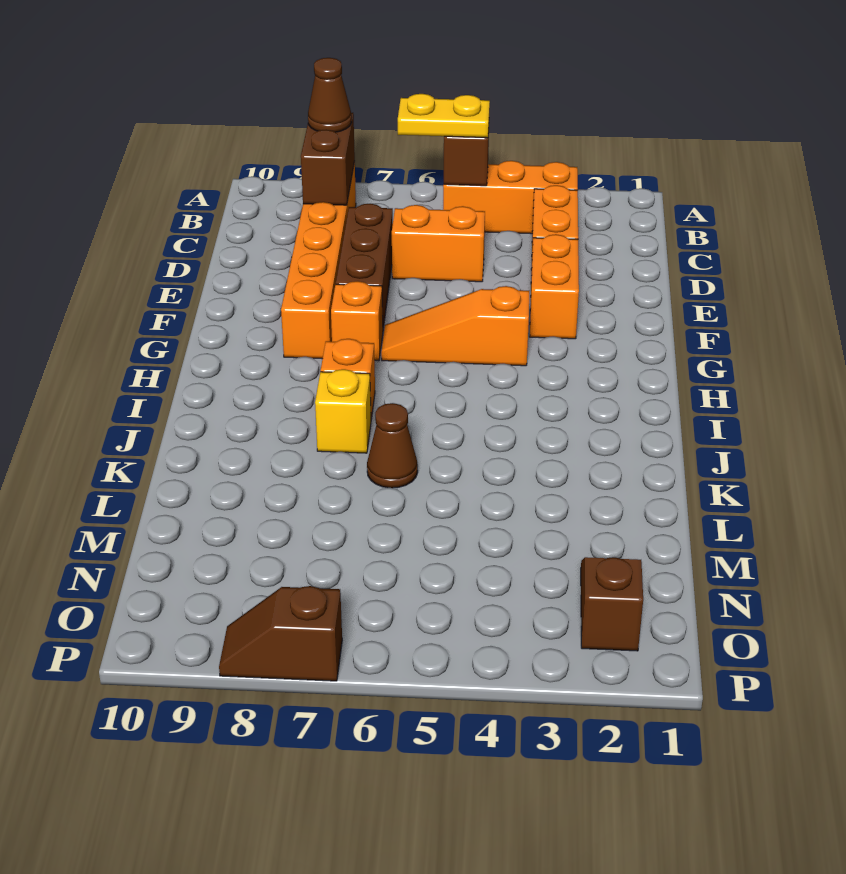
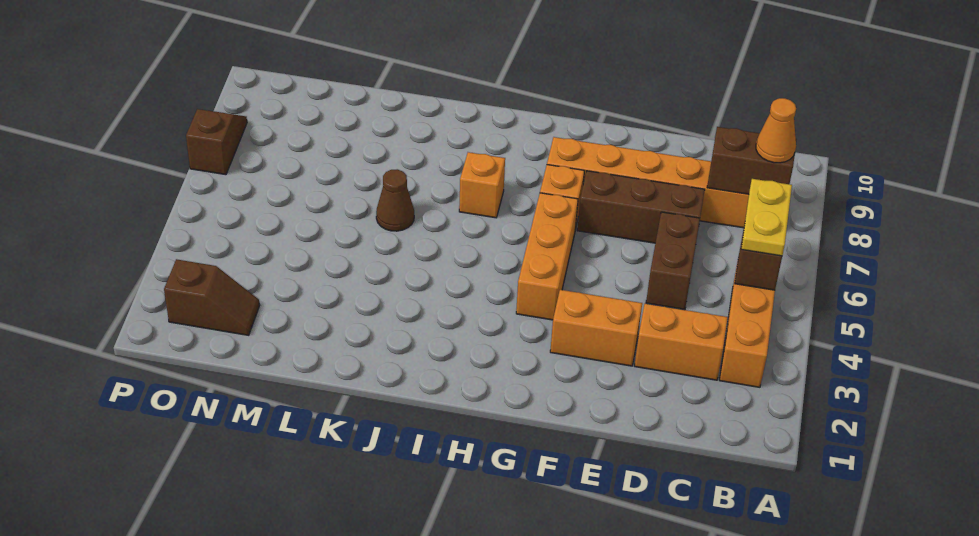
brown 1x1 cone [308,58,352,132] -> orange 1x1 cone [756,98,796,163]
orange 1x2 brick [392,205,485,282] -> brown 1x2 brick [646,212,700,310]
orange 1x3 slope [381,286,529,366] -> orange 1x3 brick [516,193,578,320]
yellow 1x1 brick [315,369,371,453] -> none

